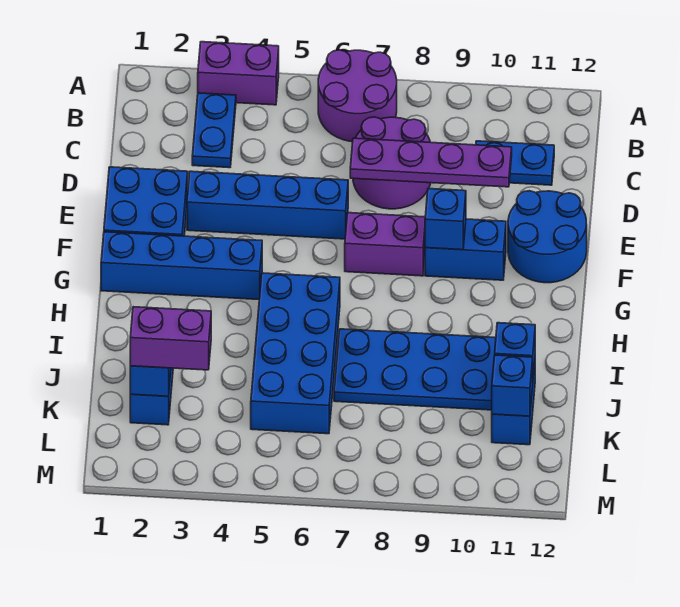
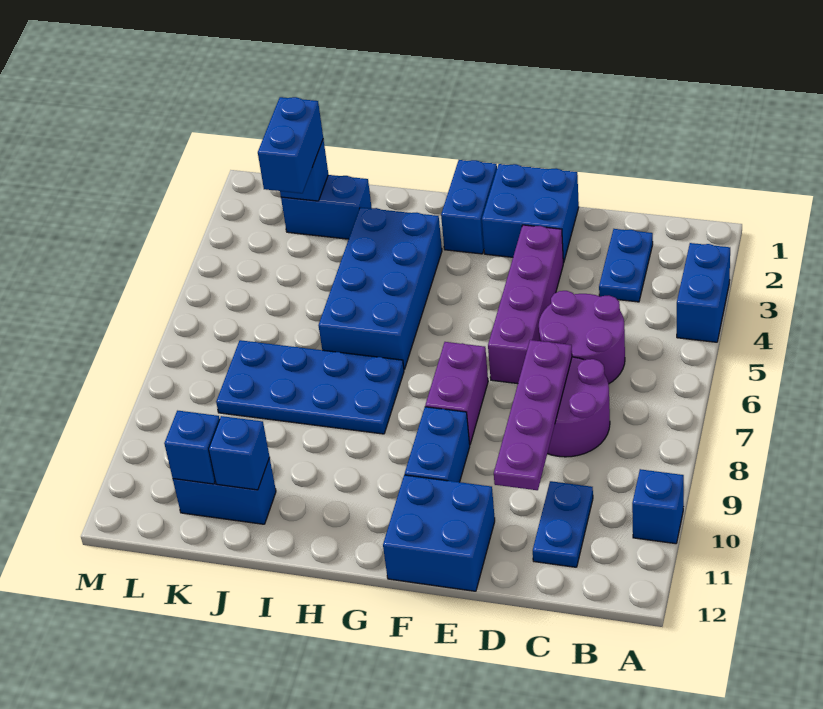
purple 1x2 brick [198,42,279,105] -> blue 1x2 brick [677,243,730,342]
purple 2x2 round brick [318,50,397,142] -> purple 2x2 round brick moved to [539,291,625,384]
blue 1x2 plate [192,93,236,168] -> blue 1x2 plate turned to [599,229,653,302]
blue 1x4 brick [187,171,348,239] -> purple 1x4 brick [488,225,563,384]
blue 2x2 round brick [508,191,587,283] -> blue 2x2 brick [383,475,495,591]
blue 1x1 brick [425,189,466,250] -> blue 1x1 brick moved to [632,469,684,544]
blue 1x4 brick [101,232,262,300] -> blue 1x2 brick [441,160,497,254]
blue 2x4 brick [251,273,340,434] -> blue 2x4 brick turned to [318,207,442,369]
blue 2x4 plate [334,329,496,410] -> blue 2x4 plate turned to [216,340,404,434]
purple 1x2 brick [130,307,211,370] -> blue 1x2 brick [258,97,323,193]

